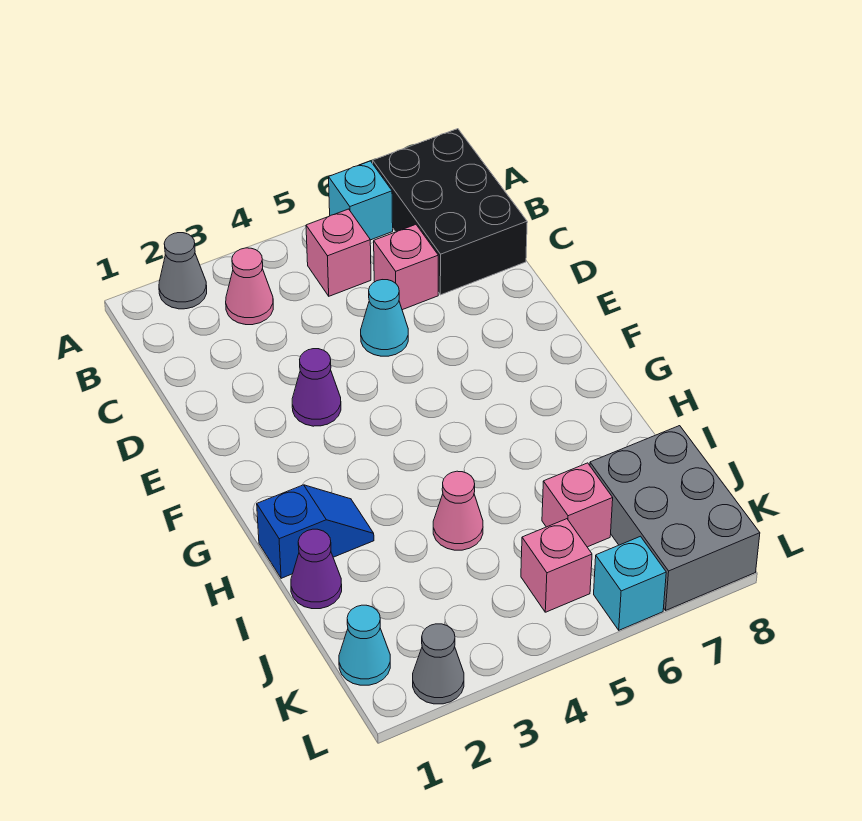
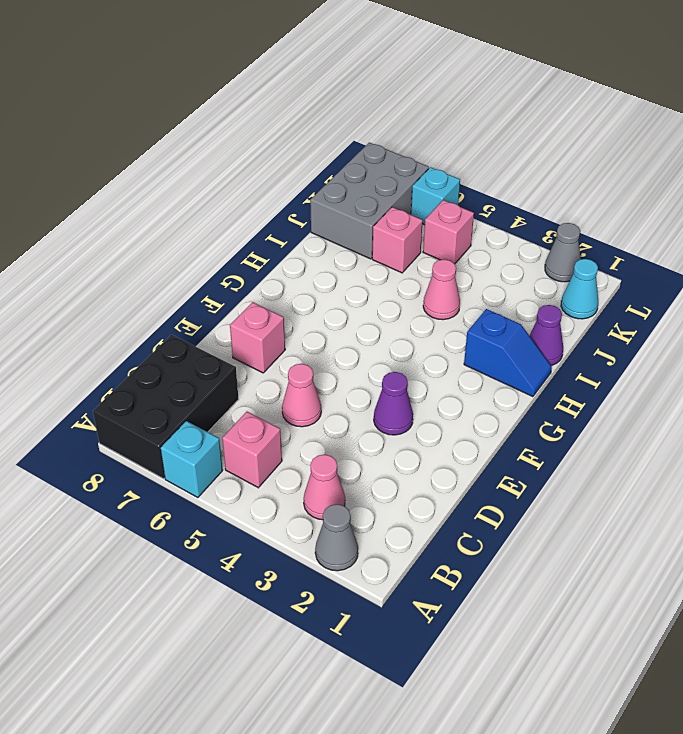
pink 1x1 brick [374,225,438,310] -> pink 1x1 brick moved to [230,302,285,373]
cyan 1x1 cone [361,280,408,356] -> pink 1x1 cone [282,364,321,427]
blue 1x2 slope [257,485,374,578] -> blue 1x2 slope turned to [464,309,552,397]

